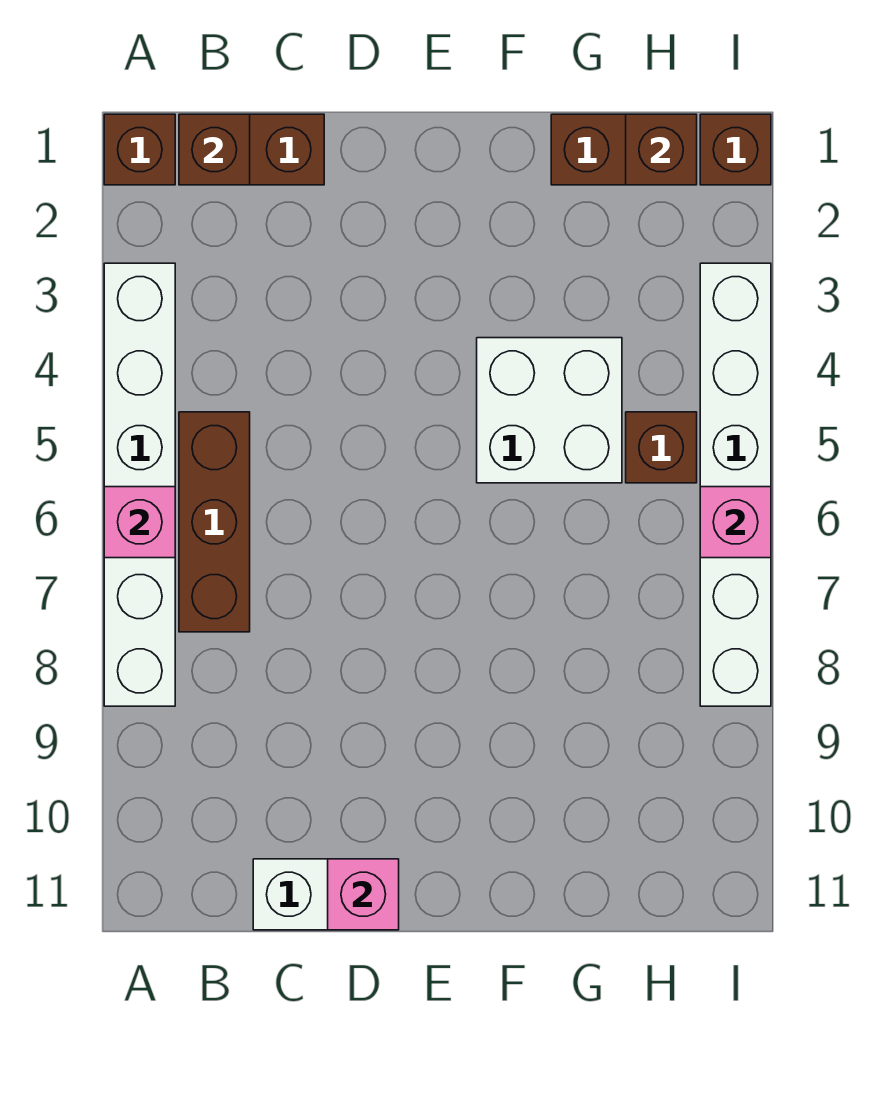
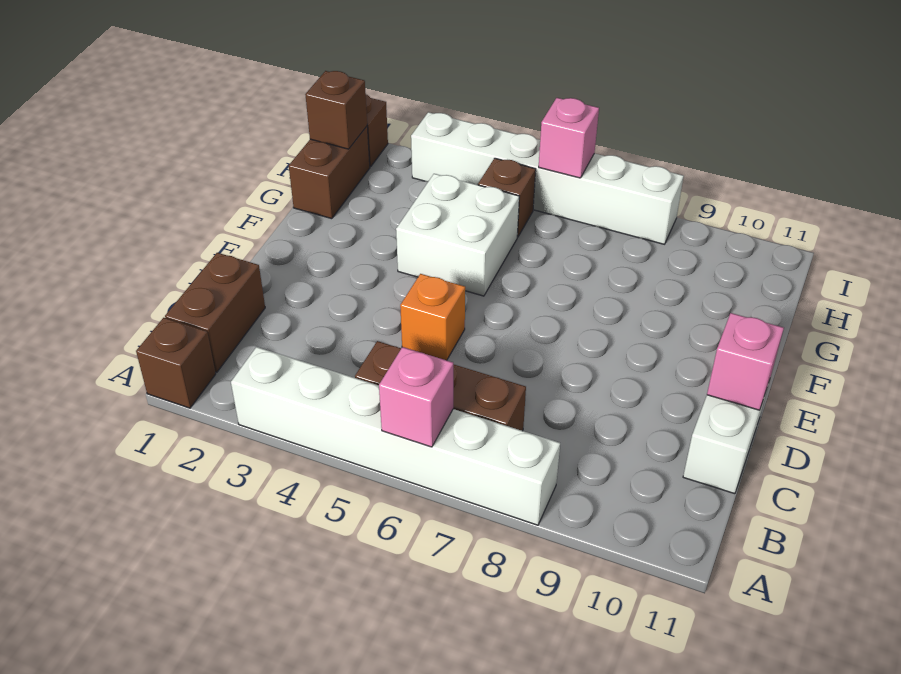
brown 1x1 brick [179,114,250,185] -> none
none -> orange 1x1 brick [400,274,465,360]

